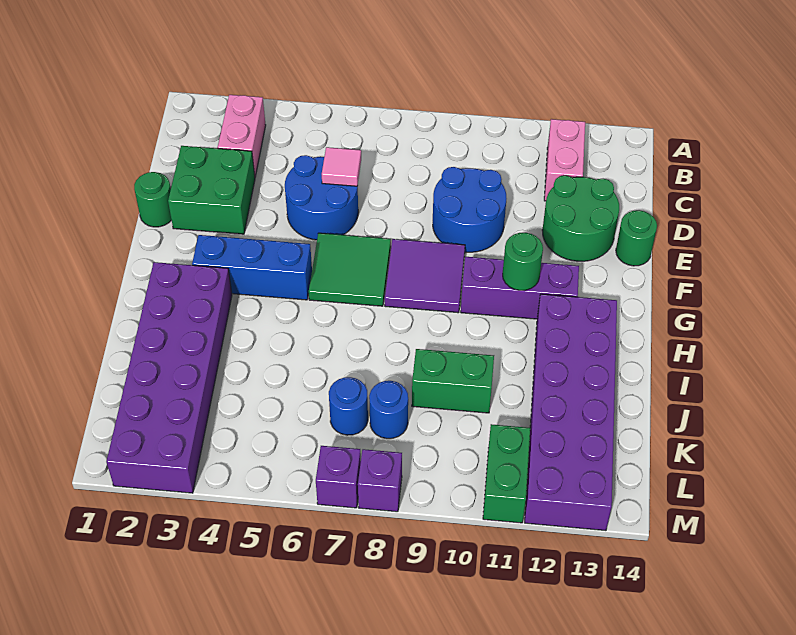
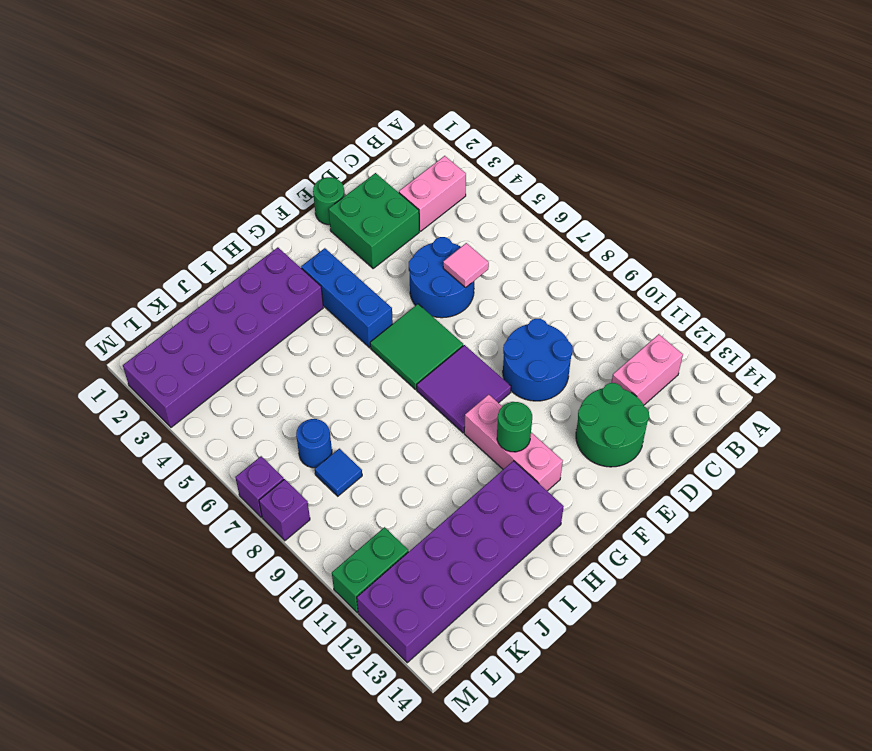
green 1x1 round brick [616,210,657,266] -> none
purple 1x3 brick [461,257,579,319] -> pink 1x3 brick [464,394,563,491]
green 1x2 brick [412,349,494,413] -> none
blue 1x1 round brick [369,381,408,439] -> blue 1x1 tile [315,449,362,496]

